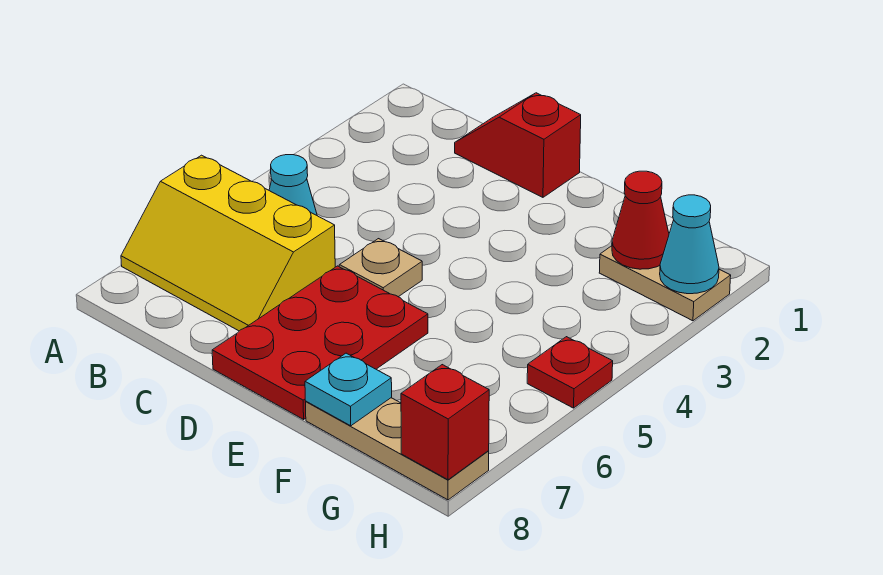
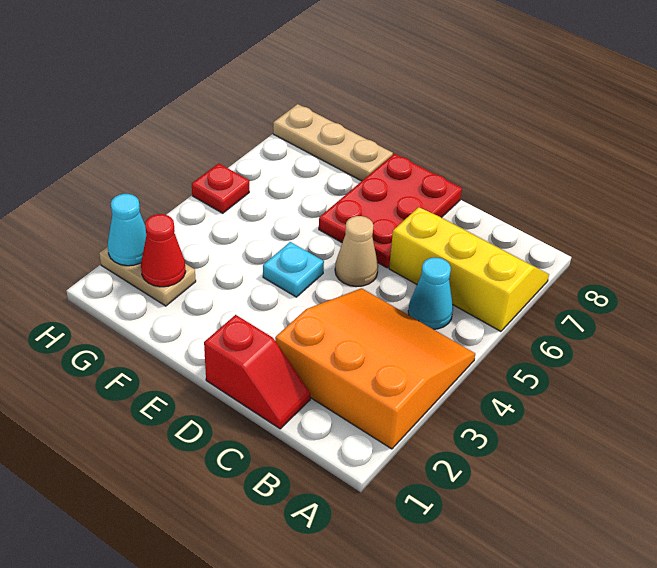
none -> orange 3x3 slope [275,288,475,449]
tan 1x1 plate [339,239,422,297] -> tan 1x1 cone [335,216,378,287]
cyan 1x1 plate [305,353,392,426] -> cyan 1x1 plate moved to [263,242,324,297]
red 1x1 brick [401,365,489,480] -> none

